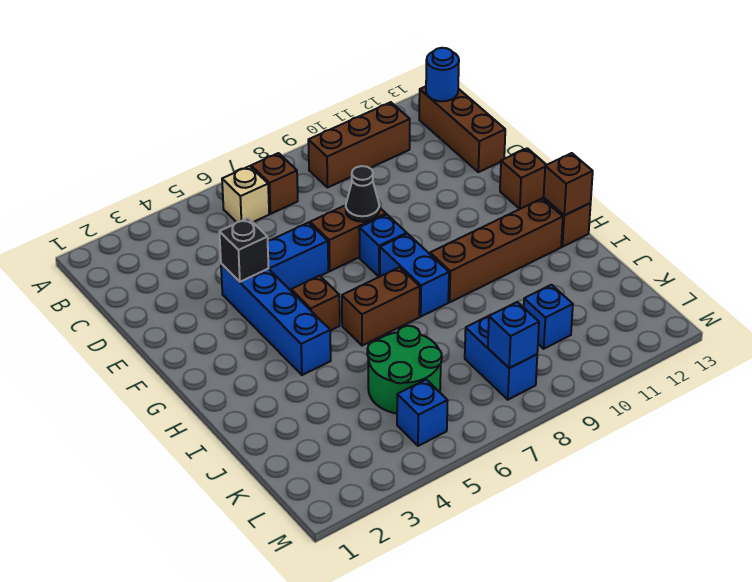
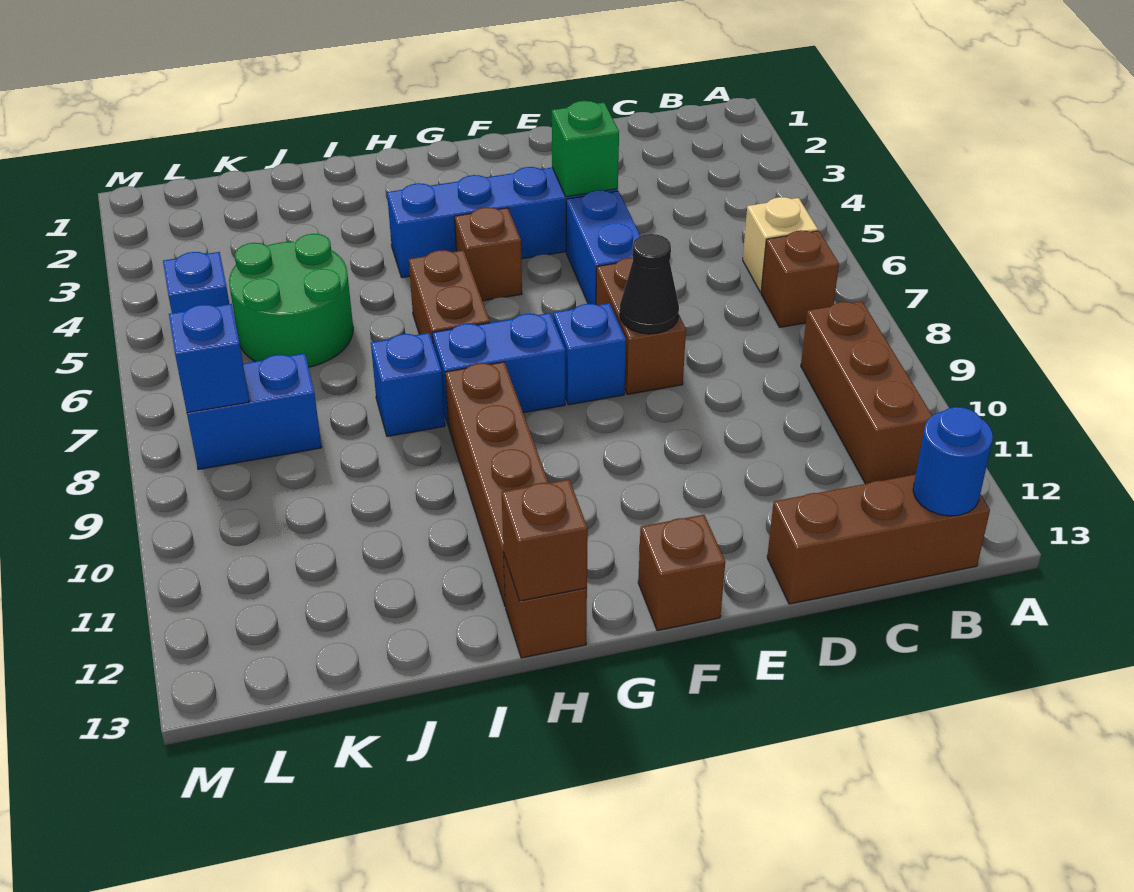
black 1x1 brick [219,218,269,282] -> green 1x1 brick [552,101,619,197]
blue 1x1 brick [524,285,573,349] -> blue 1x1 brick moved to [371,333,445,436]

